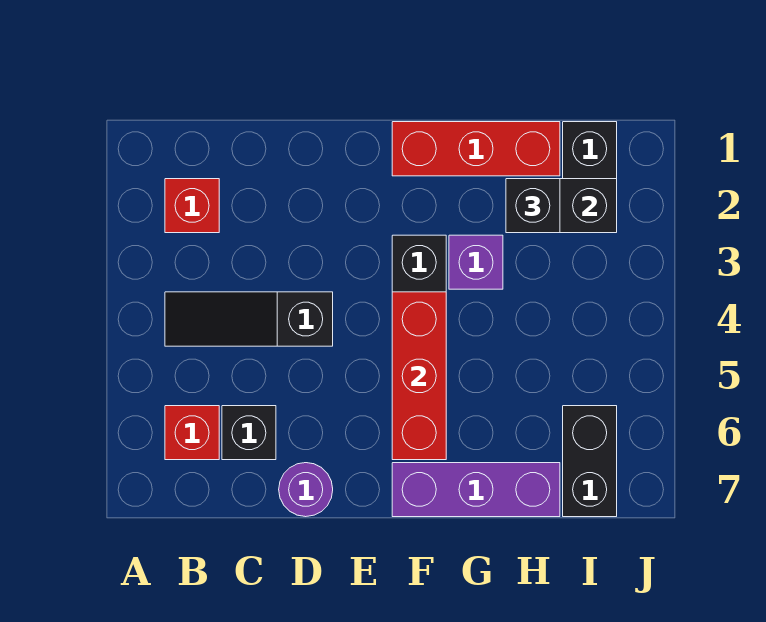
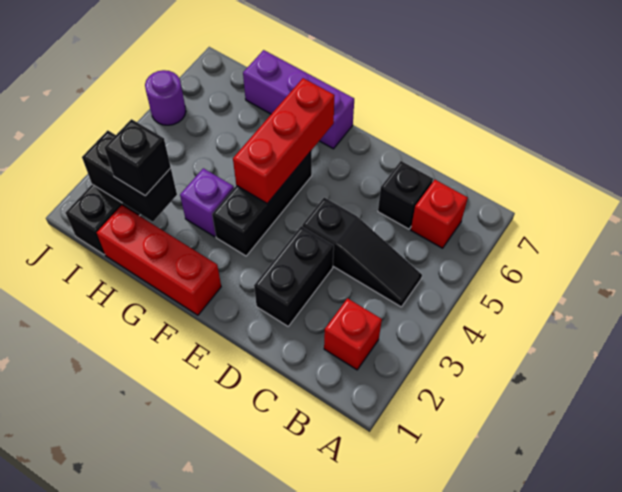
purple 1x1 round brick [279,463,333,517] -> purple 1x1 round brick moved to [145,70,186,125]
black 1x2 brick [563,406,617,517] -> black 1x2 brick moved to [254,226,334,326]

